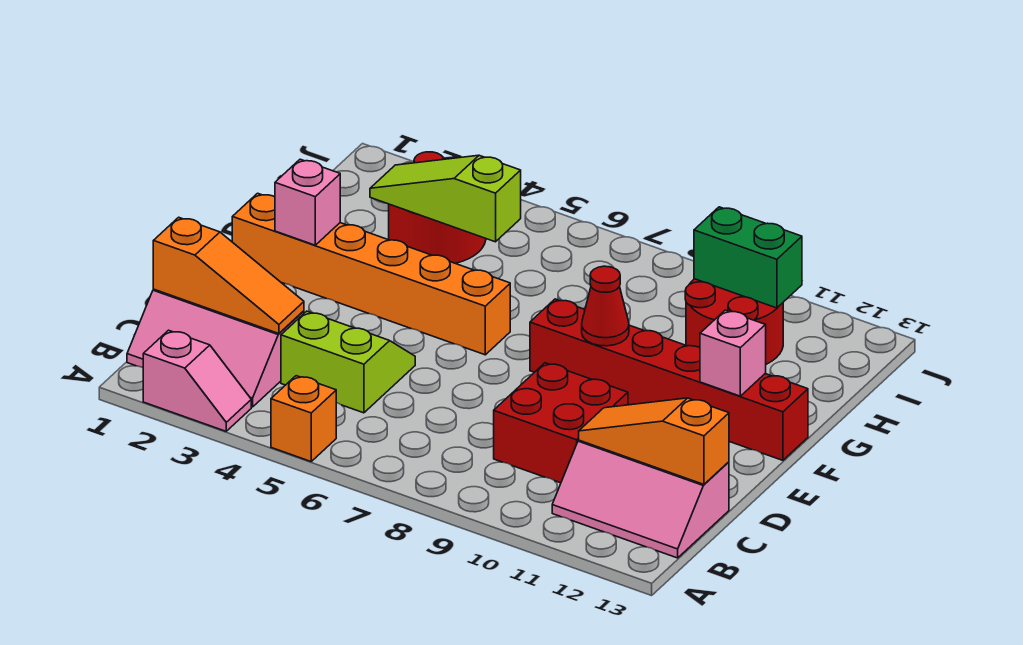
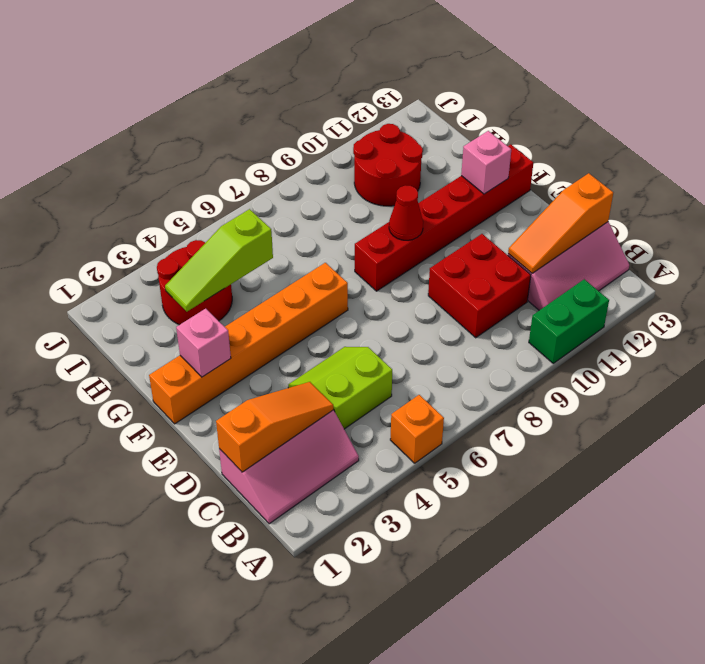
pink 1x2 slope [143,330,251,431] -> none
green 1x2 brick [694,207,802,308] -> green 1x2 brick moved to [529,279,609,363]

